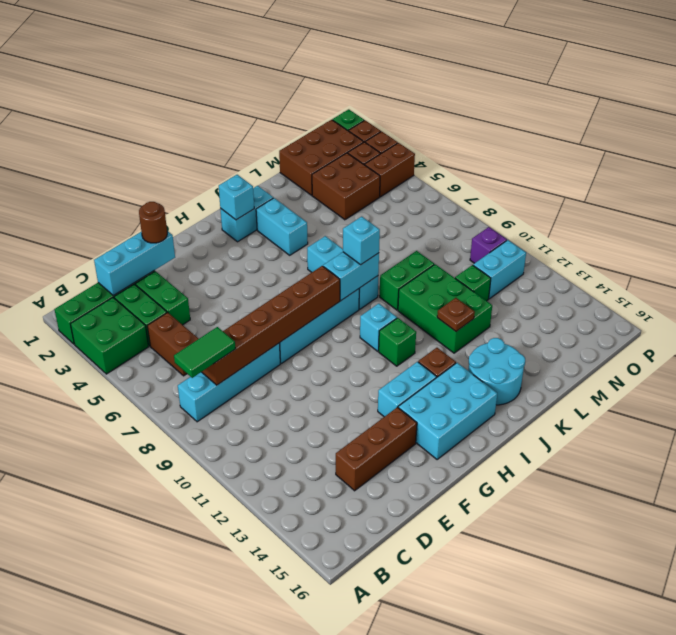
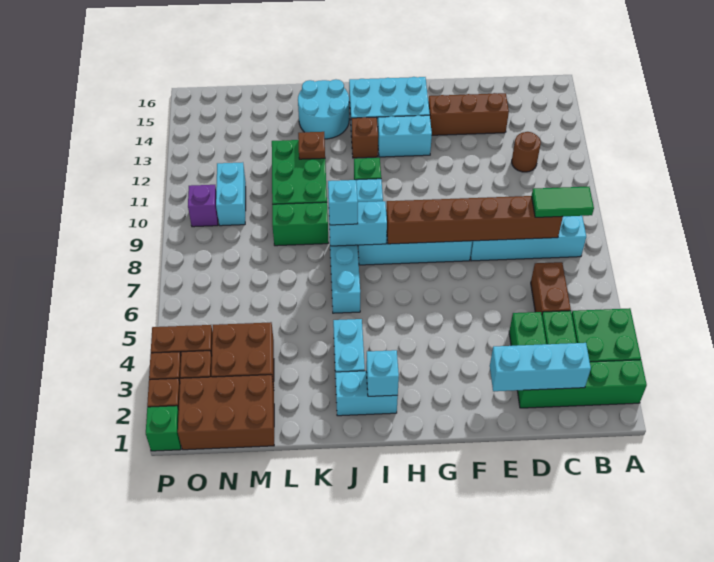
brown 1x1 round brick [139,202,167,243] -> brown 1x1 round brick moved to [512,132,541,172]
green 1x1 brick [455,265,491,301] -> none
cyan 1x2 brick [473,240,526,299] -> cyan 1x2 brick turned to [216,162,246,226]

